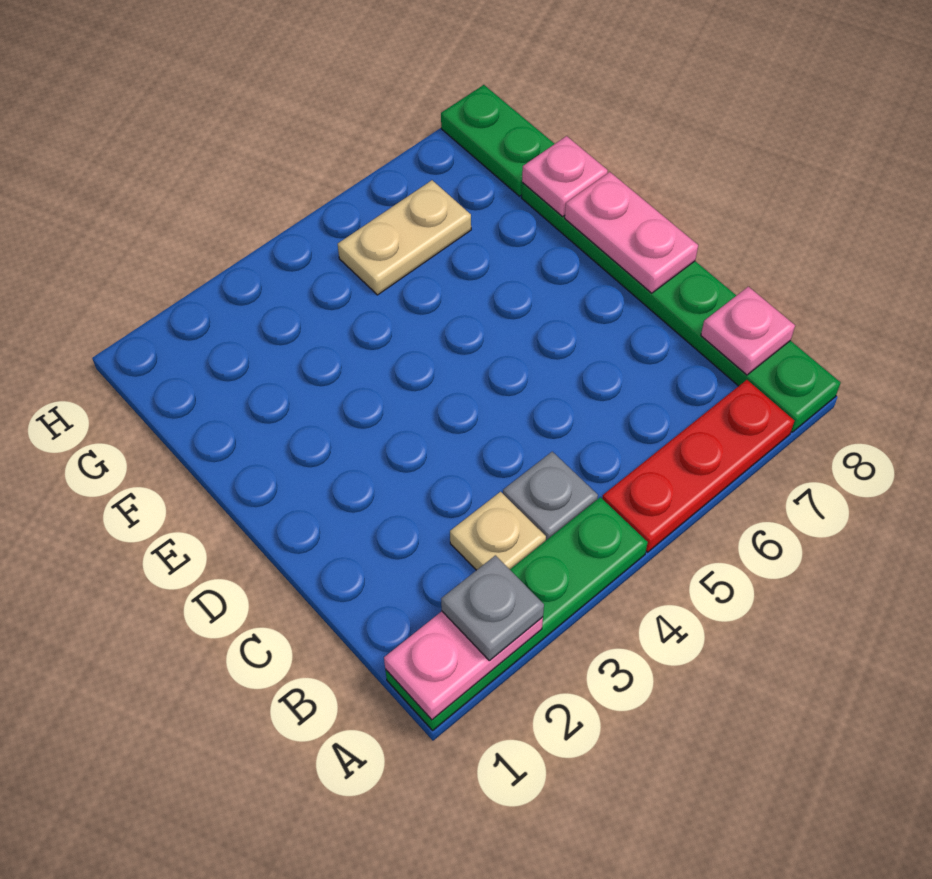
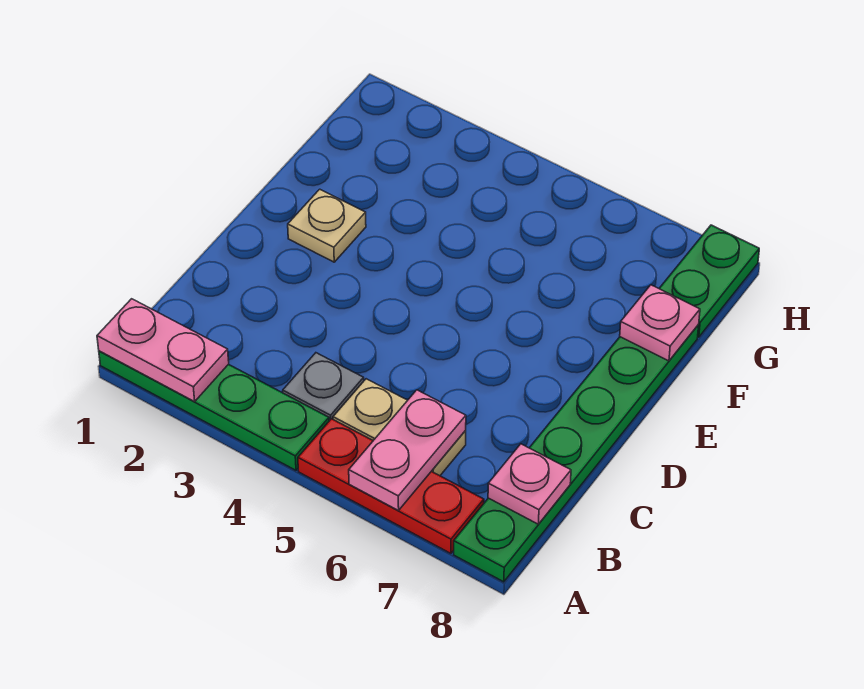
grey 1x1 plate [441,555,544,661] -> none
tan 1x1 plate [450,492,546,570] -> tan 1x1 plate moved to [288,189,366,262]
pink 1x2 plate [565,172,698,293] -> pink 1x2 plate moved to [349,390,466,511]
tan 1x2 plate [338,180,471,295] -> tan 1x2 plate moved to [333,379,466,476]

